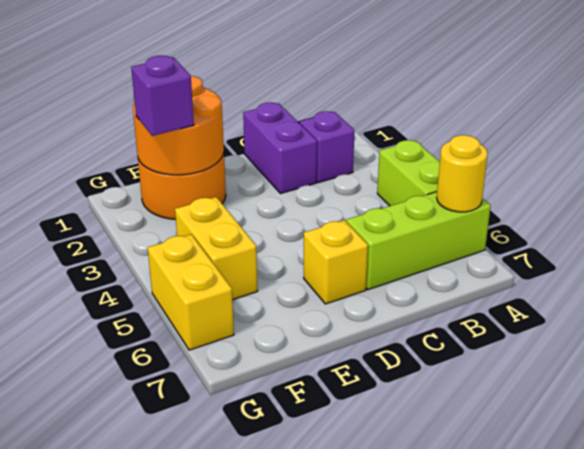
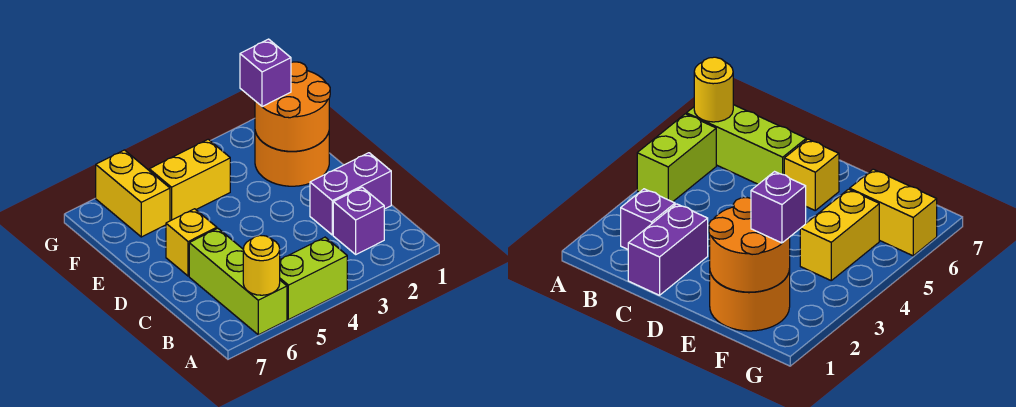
yellow 1x2 brick [148,234,234,350] -> yellow 1x2 brick turned to [96,150,170,237]

